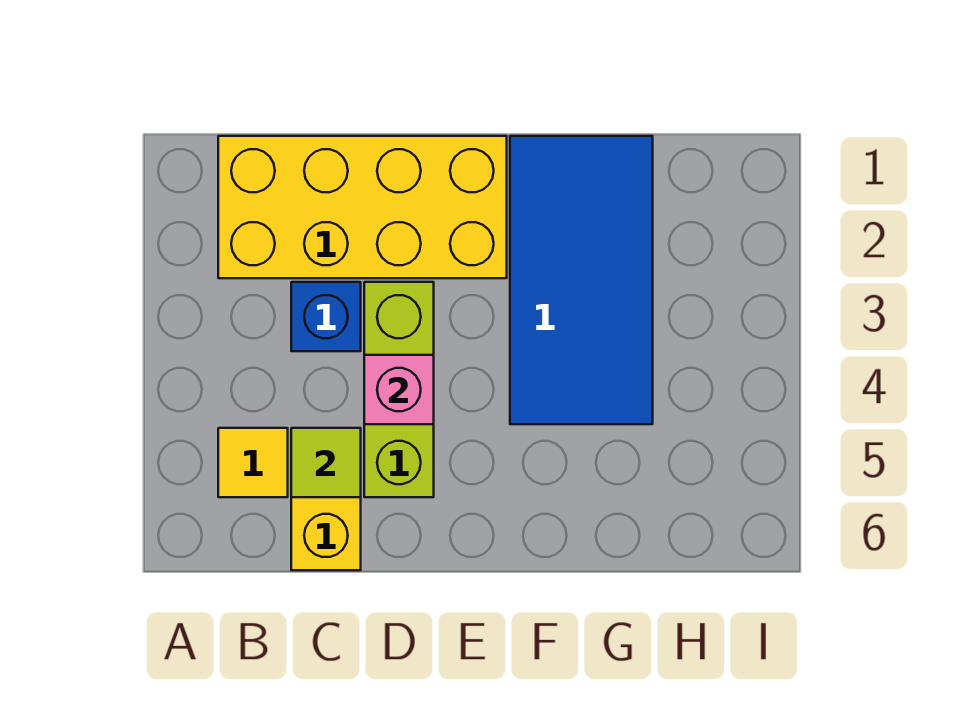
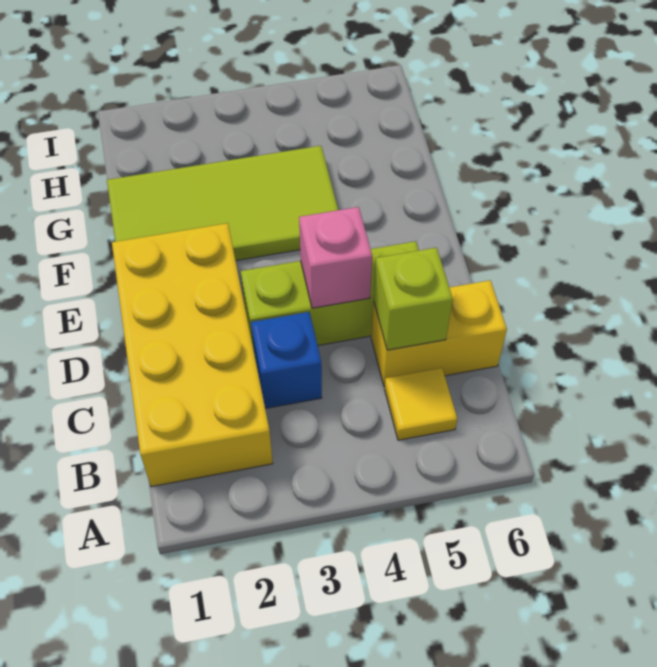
lime 1x1 tile [291,428,361,497] -> lime 1x1 brick [374,248,453,350]
blue 2x4 tile [510,136,653,424] -> lime 2x4 tile [107,146,338,261]

